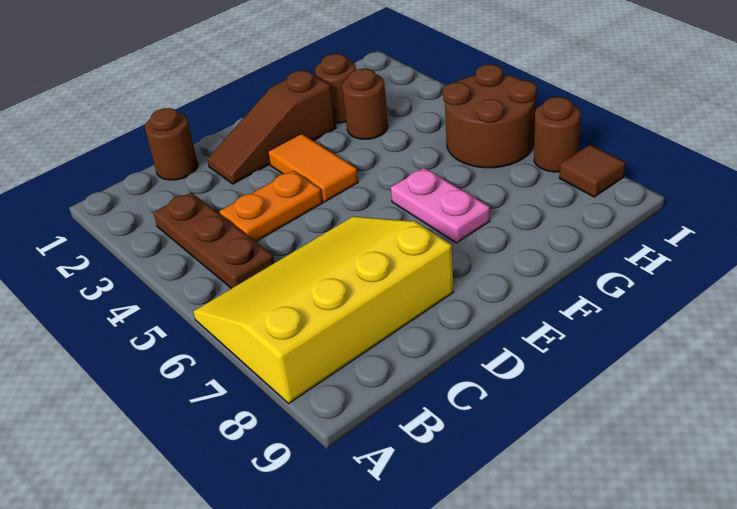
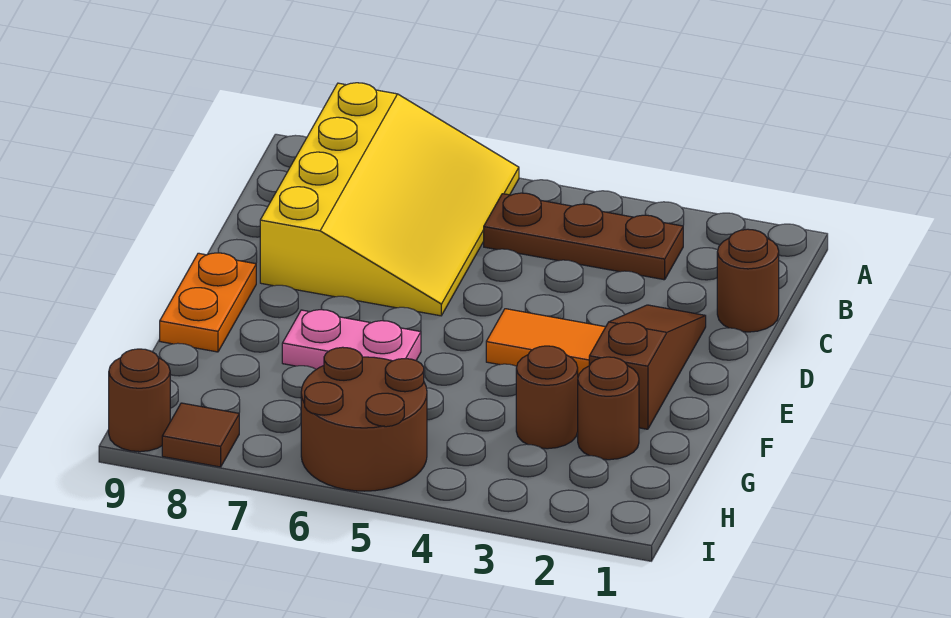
orange 1x2 plate [219,171,323,242] -> orange 1x2 plate moved to [160,253,256,352]
brown 1x1 round brick [534,97,581,172] -> brown 1x1 round brick moved to [109,349,170,452]

